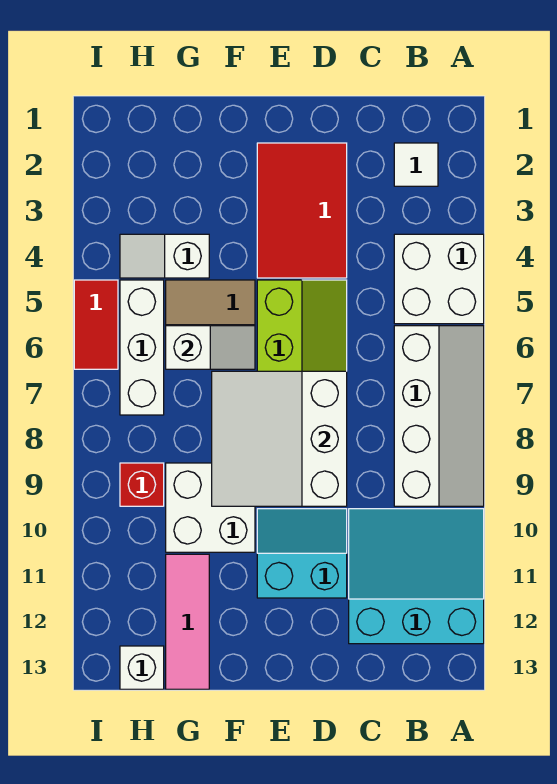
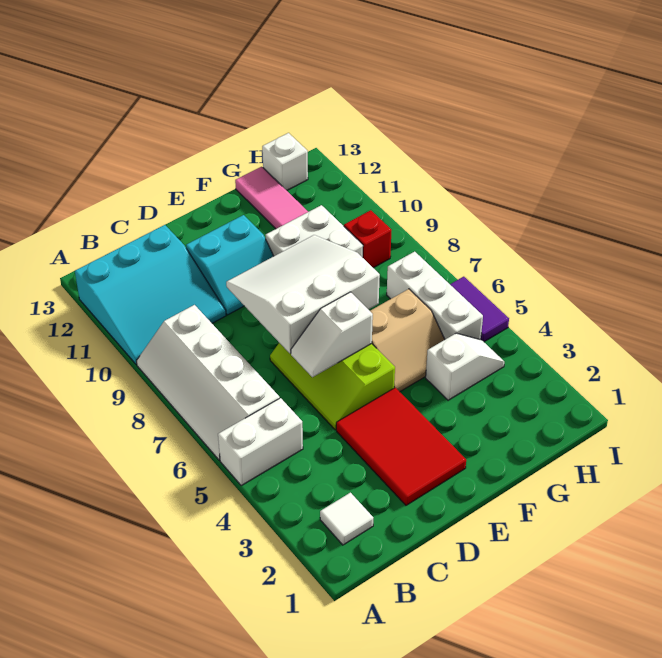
white 2x2 brick [394,234,484,324] -> white 1x2 brick [218,398,303,486]
white 3x3 slope [212,371,347,506] -> white 3x3 slope turned to [226,235,380,354]
white 1x2 slope [166,326,255,369] -> white 1x2 slope moved to [291,292,373,377]
red 1x2 tile [74,280,118,369] -> purple 1x2 tile [450,277,509,342]

